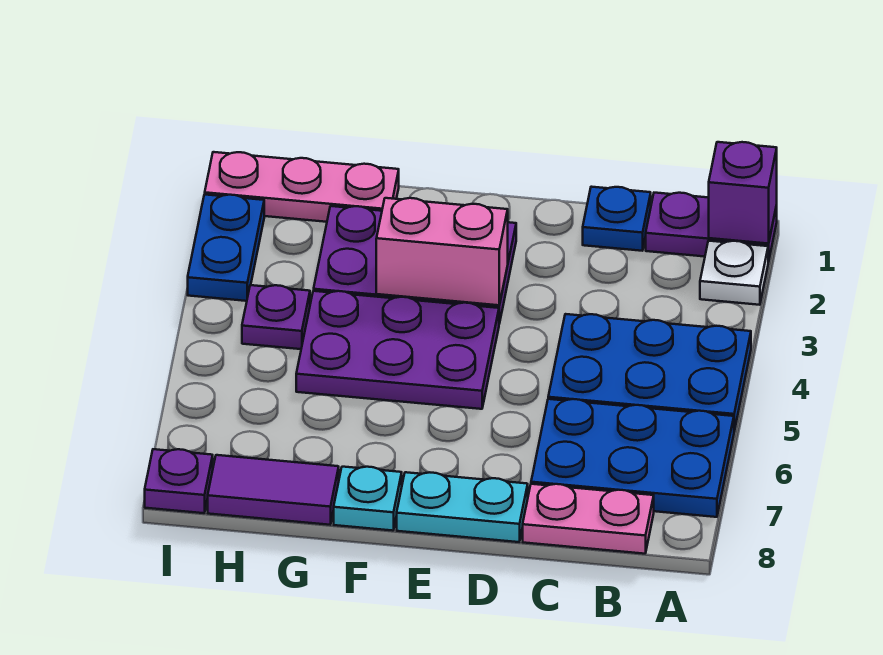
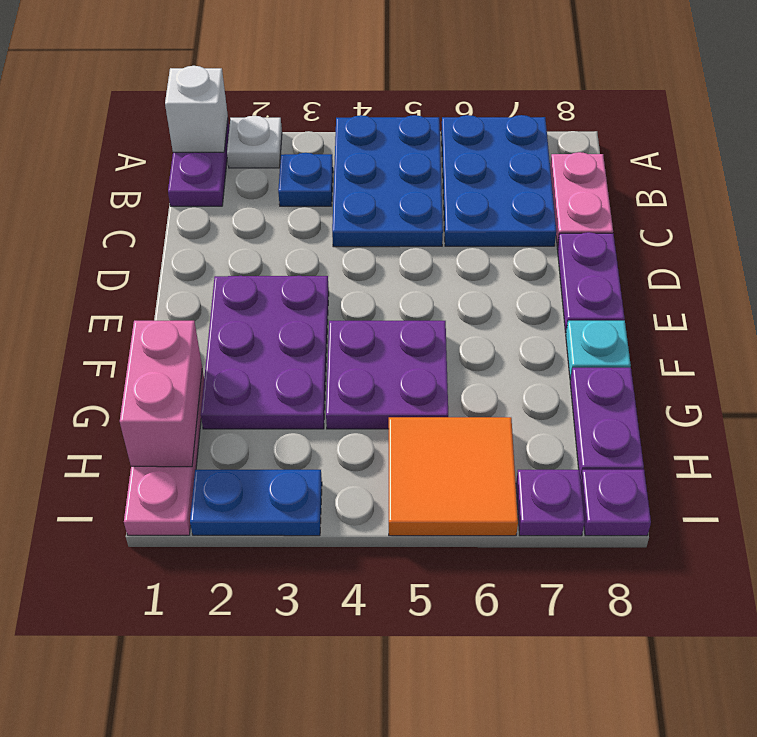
purple 1x1 brick [709,142,777,244] -> white 1x1 brick [165,66,228,152]
blue 1x1 plate [583,187,651,251] -> blue 1x1 plate moved to [278,153,333,206]
cyan 1x2 plate [397,472,528,542] -> purple 1x2 plate [557,232,625,333]
pink 1x2 brick [376,198,508,305] -> pink 1x2 brick moved to [120,321,202,467]
purple 2x3 plate [296,291,499,409] -> purple 2x2 plate [326,321,448,429]
purple 1x2 tile [208,455,339,525] -> purple 1x2 plate [570,368,644,480]
purple 1x1 plate [242,285,310,349] -> purple 1x1 plate moved to [516,470,584,536]
none -> orange 2x2 tile [389,417,518,536]

